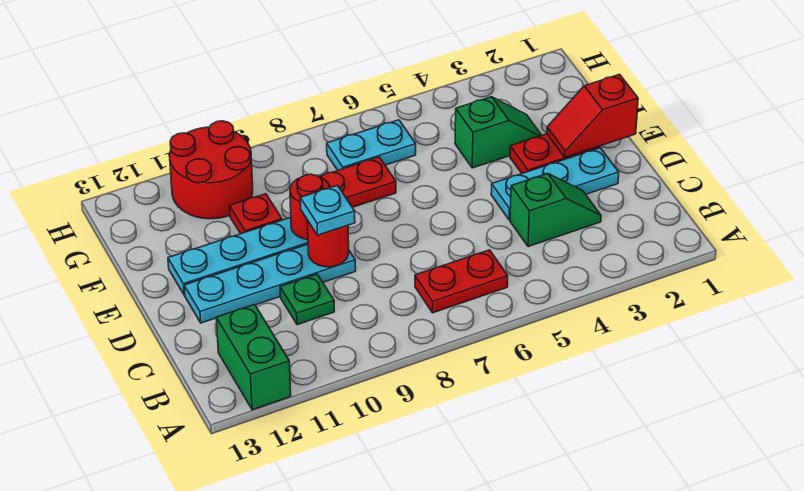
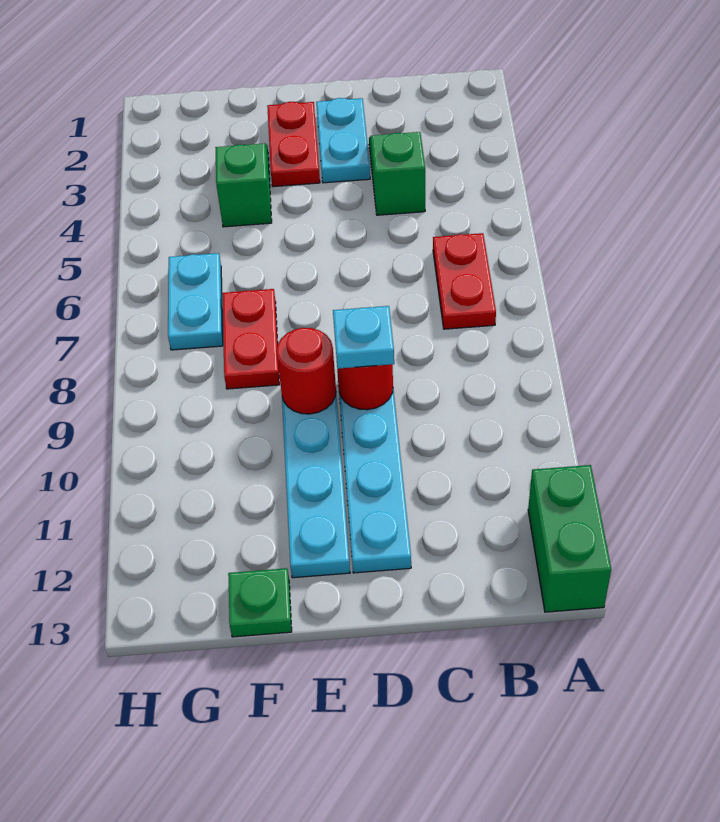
green 1x2 brick [216,304,291,410] -> green 1x2 brick turned to [528,465,611,612]
green 1x1 plate [280,274,334,325] -> green 1x1 plate moved to [228,568,292,637]
cyan 1x3 plate [491,148,619,220] -> cyan 1x2 plate [316,98,370,183]
red 1x2 slope [547,74,638,157] -> none
red 1x1 plate [230,194,282,234] -> none
red 2x2 round brick [170,121,253,219] -> none

